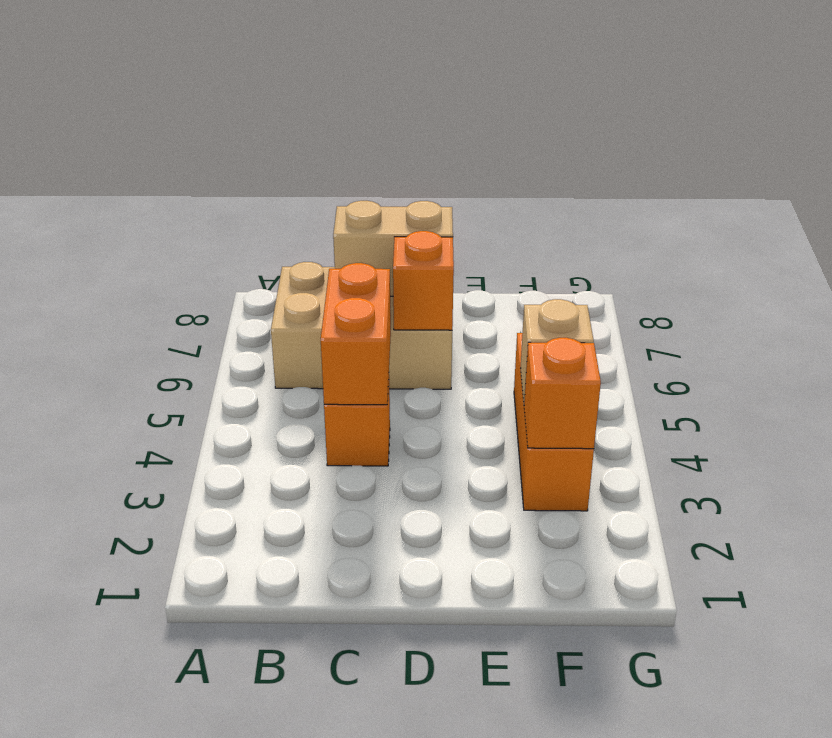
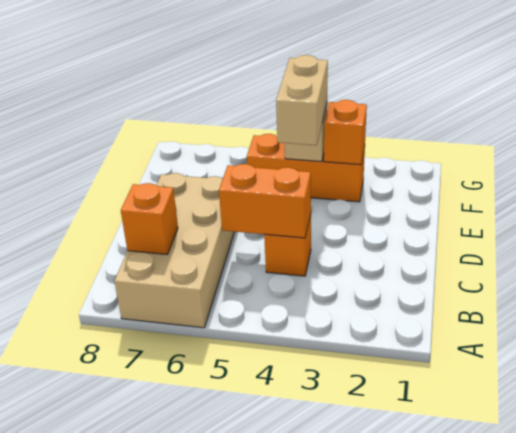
tan 2x3 brick [271,262,452,389] -> tan 2x4 brick [115,173,234,328]
tan 1x2 brick [333,201,453,296] -> tan 1x2 brick moved to [276,55,328,145]
orange 1x1 brick [393,231,454,330] -> orange 1x1 brick moved to [121,183,178,254]

